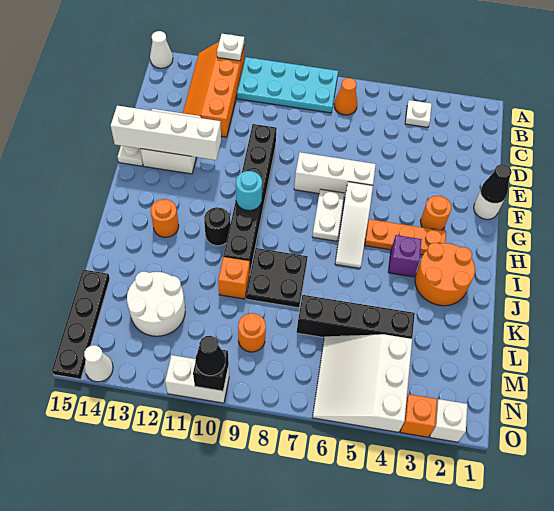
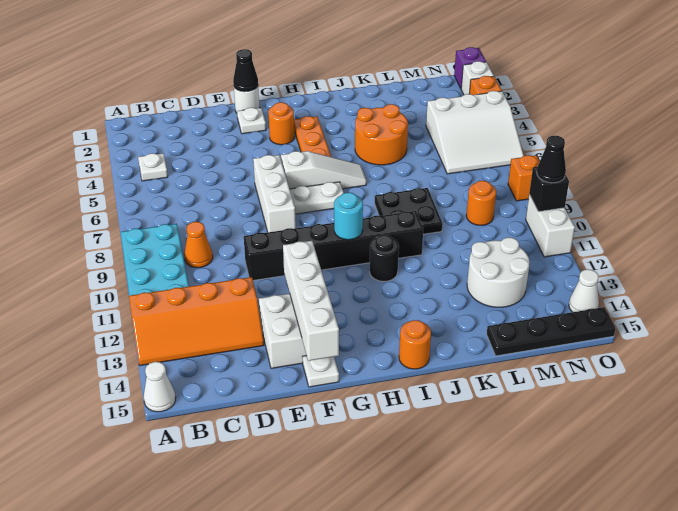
white 1x1 plate [217,34,244,61] -> white 1x1 plate moved to [237,108,266,134]
orange 1x1 cone [334,78,357,115] -> orange 1x1 cone moved to [184,222,213,268]
orange 2x2 round brick [415,243,475,306] -> orange 2x2 round brick moved to [355,104,408,165]
purple 1x1 brick [388,235,422,277] -> purple 1x1 brick moved to [454,47,486,88]
orange 1x1 round brick [151,199,179,237] -> orange 1x1 round brick moved to [399,320,431,369]
orange 1x1 brick [218,257,250,299] -> orange 1x1 brick moved to [508,155,540,201]
black 1x4 brick [297,295,415,339] -> none

